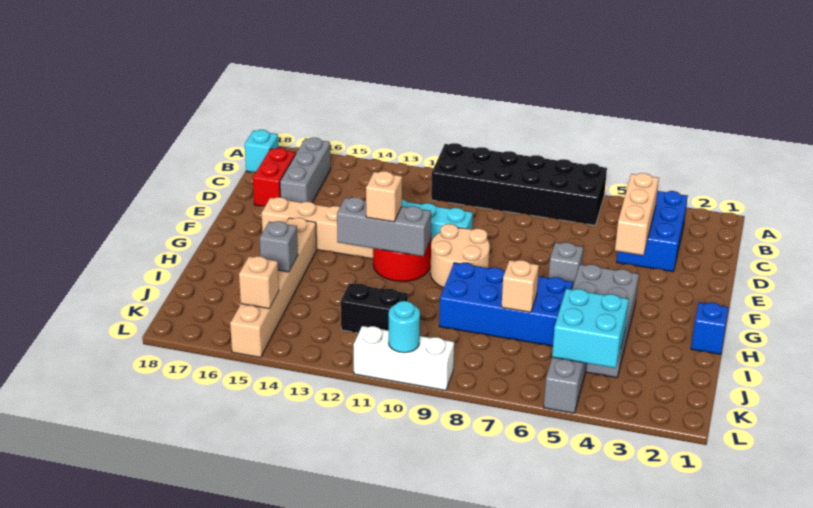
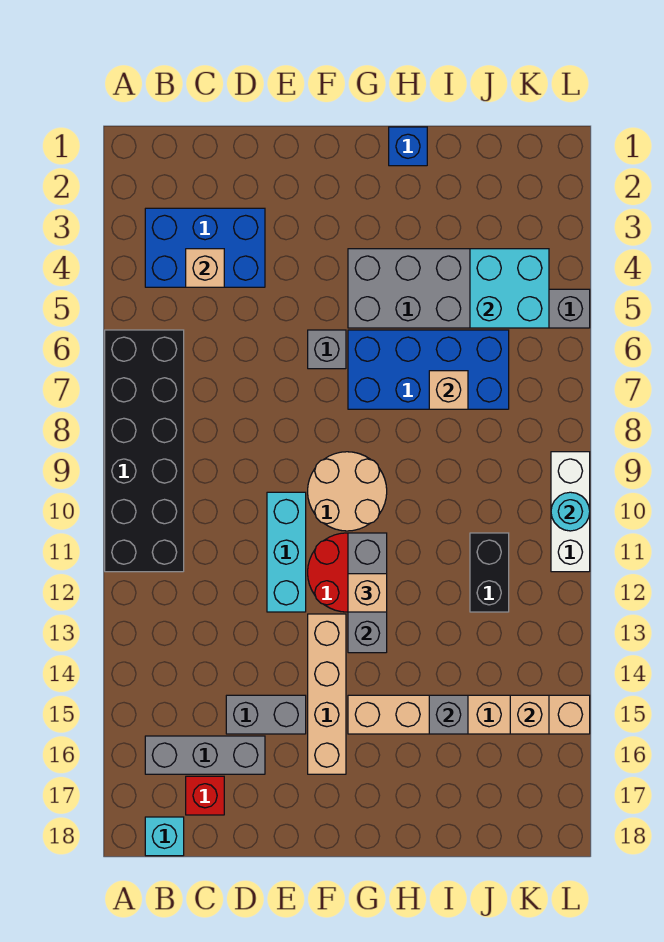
tan 1x3 brick [615,173,659,255] -> tan 1x1 brick [186,249,224,287]
red 1x2 brick [253,148,296,206] -> red 1x1 brick [186,776,224,815]
none -> grey 1x2 brick [226,695,306,734]
blue 2x4 brick [439,263,573,346] -> blue 2x4 brick turned to [348,330,509,409]

